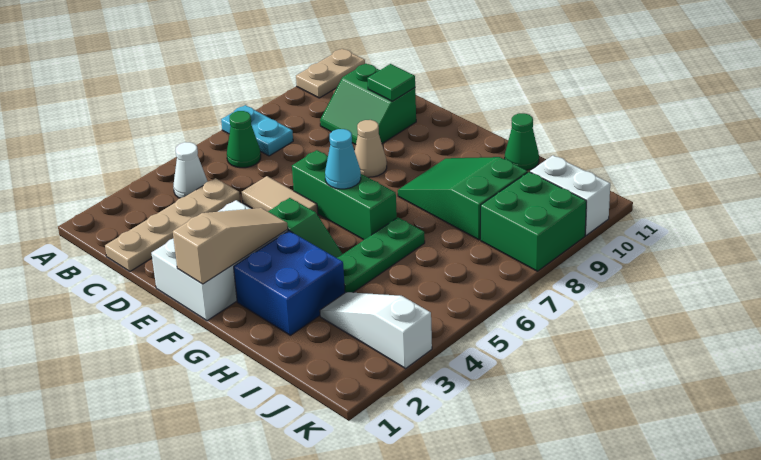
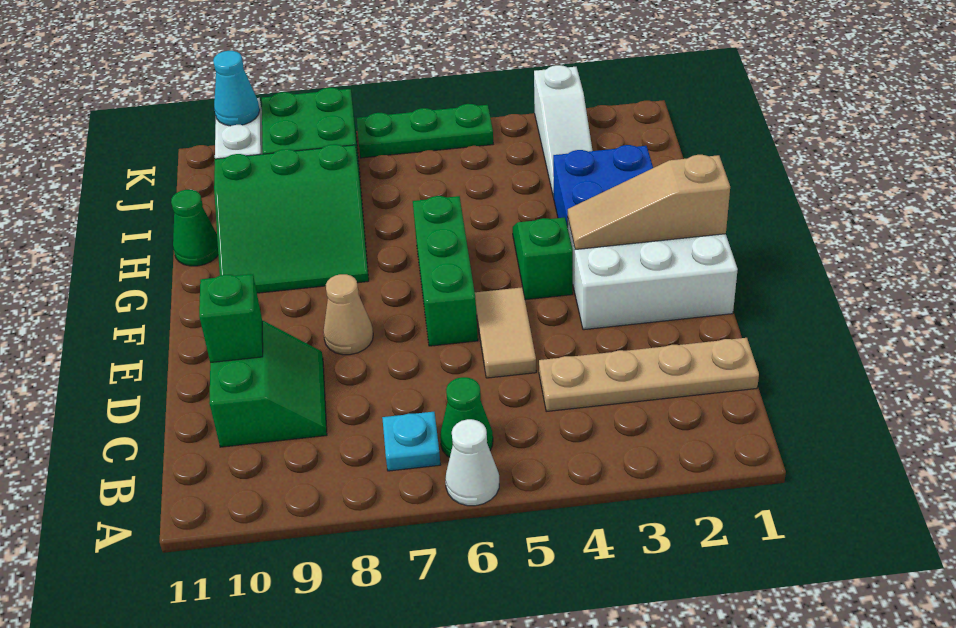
cyan 1x2 plate [221,105,293,156] -> cyan 1x1 plate [382,412,441,471]
tan 1x2 plate [296,49,365,98] -> none
white 1x1 cone [173,142,208,198] -> white 1x1 cone moved to [445,419,499,506]
green 1x1 tile [367,64,415,101] -> green 1x1 brick [199,274,263,363]
cyan 1x1 cone [325,129,361,189] -> cyan 1x1 cone moved to [213,51,260,126]
green 2x3 slope [398,157,528,240] -> green 3x3 slope [214,144,369,293]
green 1x3 plate [337,218,425,293] -> green 1x3 plate moved to [357,104,493,158]

